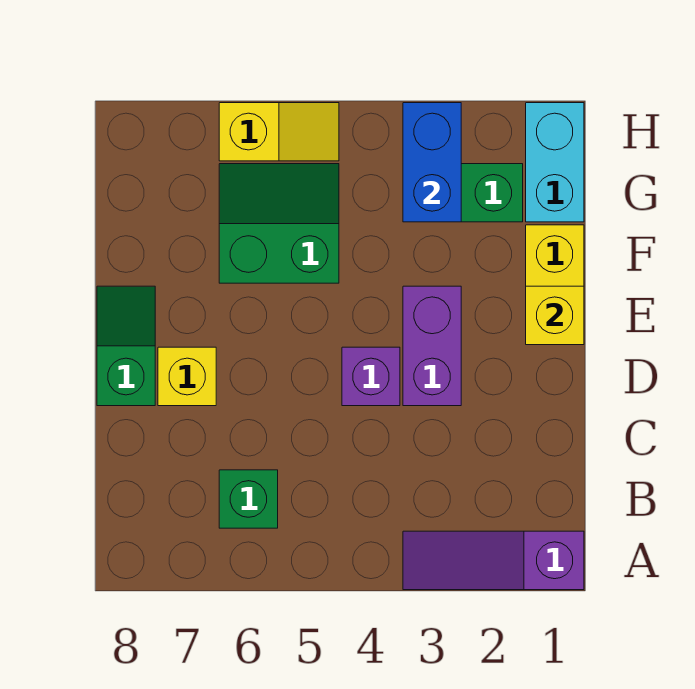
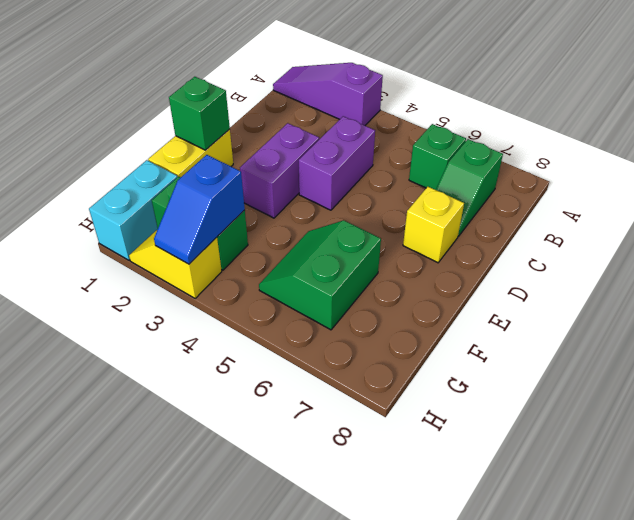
purple 1x3 slope [403,531,584,590] -> purple 1x3 slope turned to [273,63,383,126]
purple 1x1 brick [342,347,400,406] -> purple 1x2 brick [299,116,375,210]
green 1x2 slope [97,286,155,406] -> green 1x2 slope moved to [436,139,503,236]
yellow 1x1 brick [526,286,584,345] -> green 1x1 brick [169,77,230,150]
green 2x2 slope [219,164,339,283] -> green 2x2 slope turned to [259,220,381,330]
blue 1x2 brick [403,103,461,222] -> blue 1x2 slope [154,155,245,264]
yellow 1x2 slope [219,103,339,161] -> yellow 1x2 slope moved to [129,230,222,298]

